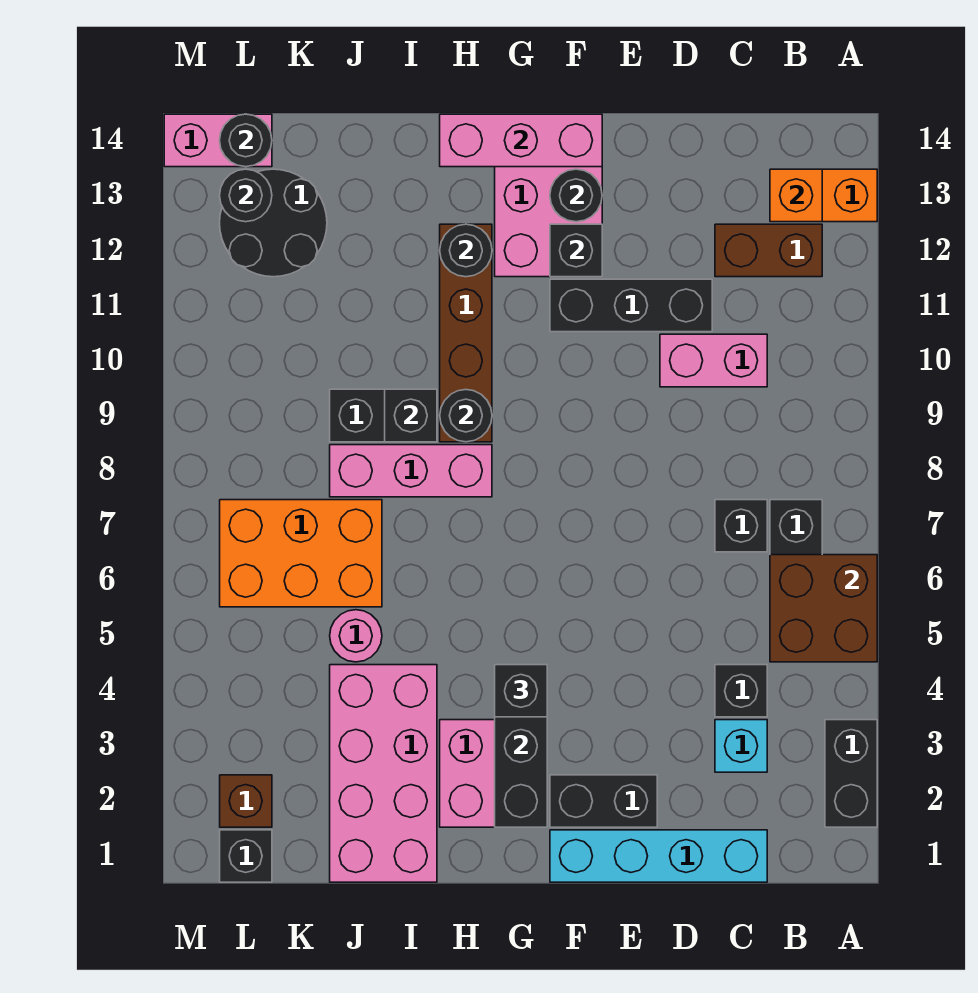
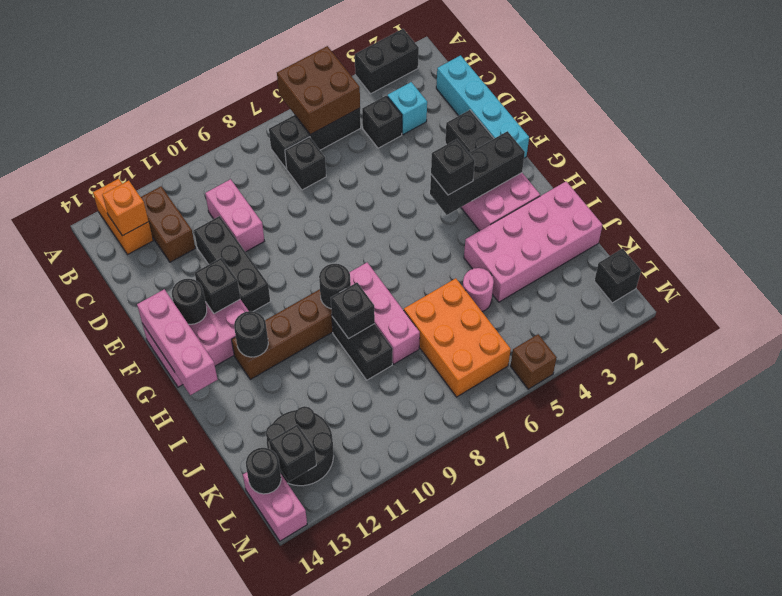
brown 1x1 brick [220,775,272,827] -> brown 1x1 brick moved to [510,334,557,389]
black 1x1 round brick [220,169,272,222] -> black 1x1 brick [269,424,316,482]

